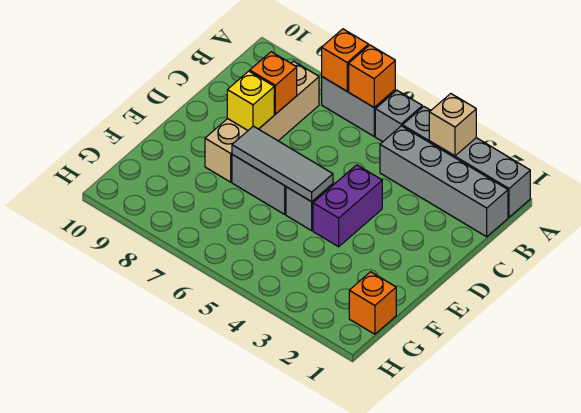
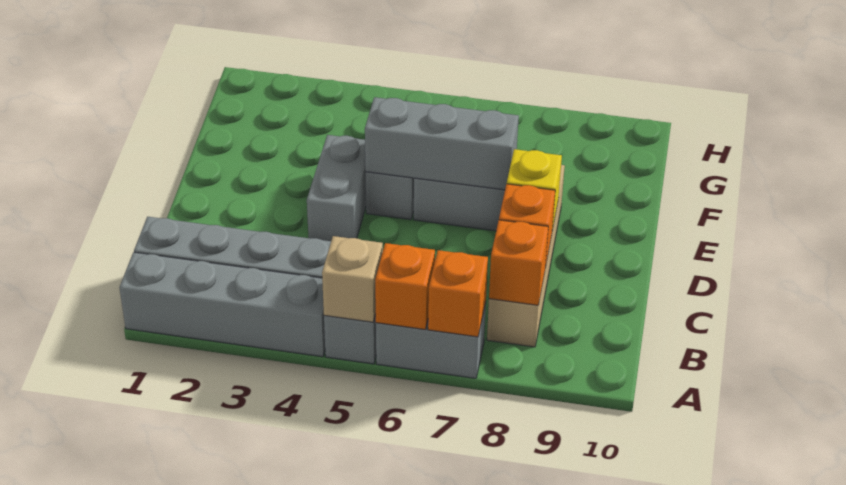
tan 1x1 brick [429,94,476,156] -> tan 1x1 brick moved to [322,236,383,322]
purple 1x2 brick [313,165,382,247] -> grey 1x2 brick [307,135,366,241]
grey 1x3 tile [232,126,333,202] -> grey 1x3 brick [365,97,519,190]
orange 1x1 brick [349,272,396,334] -> orange 1x1 brick moved to [489,220,548,305]

